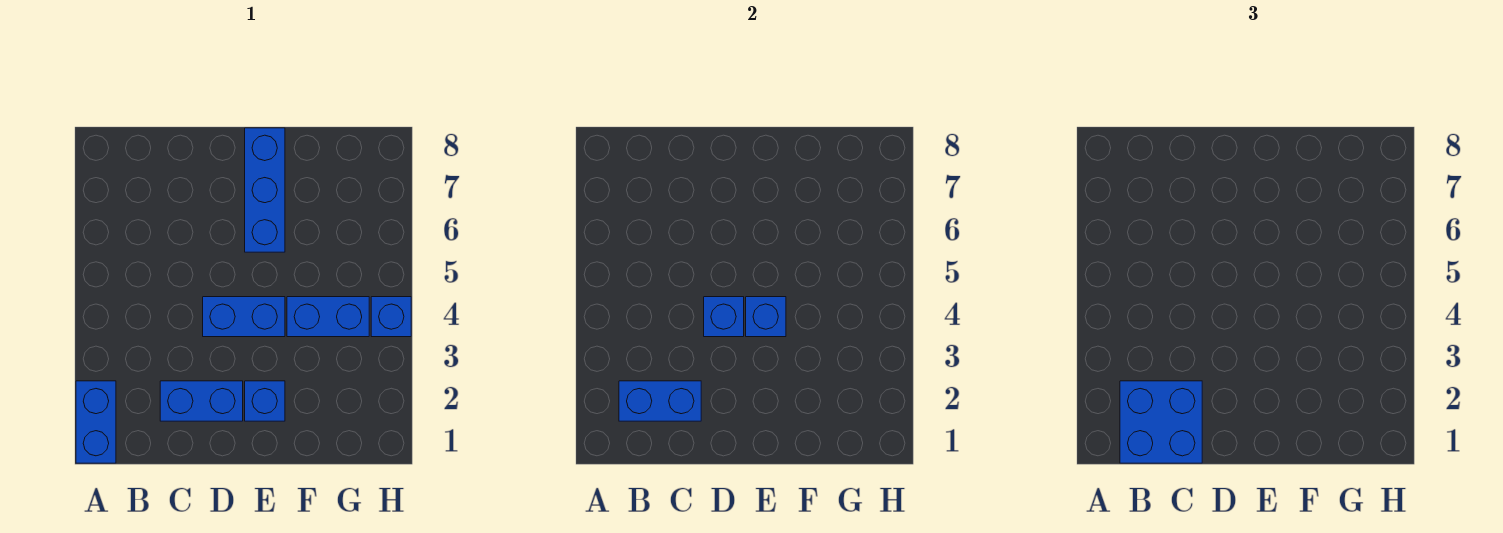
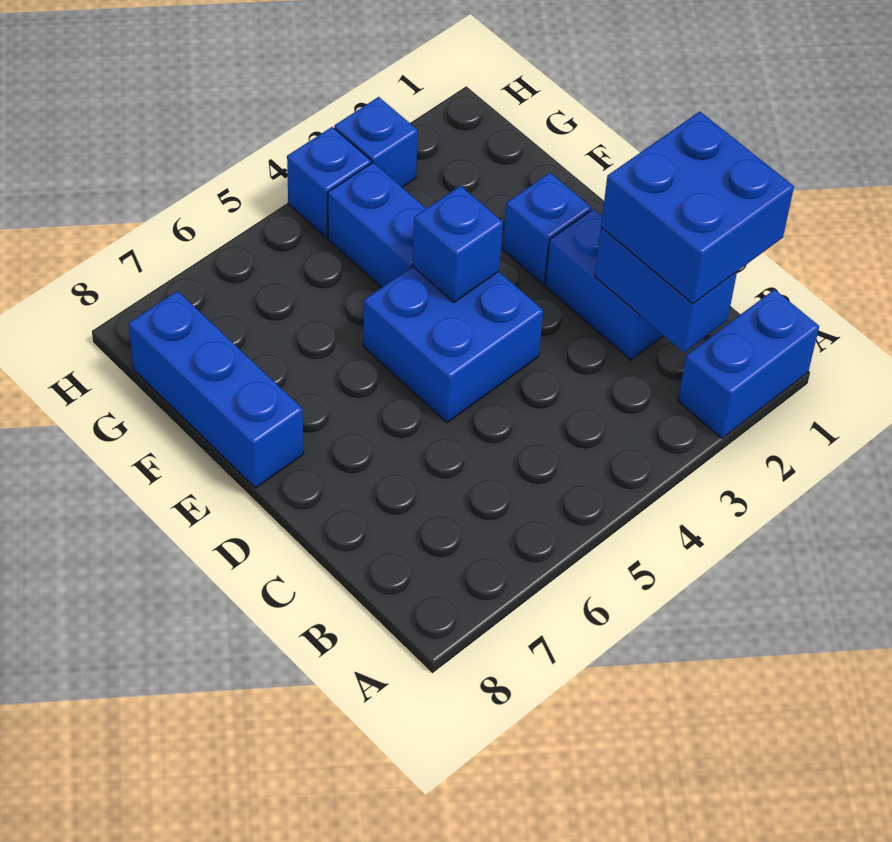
blue 1x2 brick [203,297,285,337] -> blue 2x2 brick [363,267,543,423]
blue 1x1 brick [704,297,744,337] -> blue 1x1 brick moved to [334,97,418,187]
blue 1x3 brick [245,128,285,252] -> blue 1x3 brick turned to [129,291,304,488]

